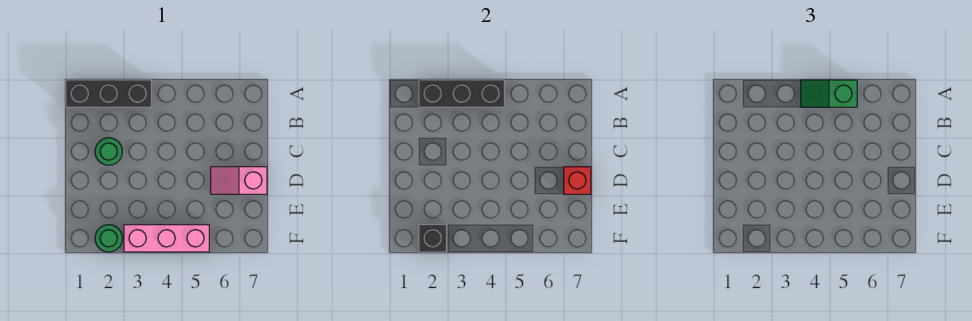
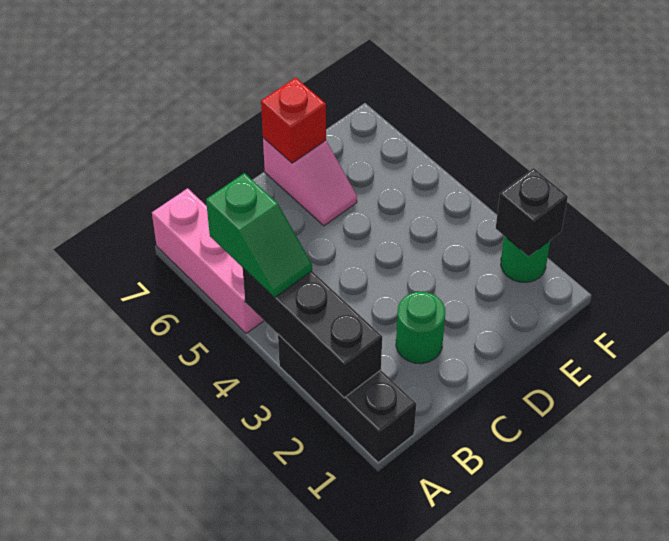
pink 1x3 brick [124,225,209,252] -> pink 1x3 brick moved to [152,188,264,333]

